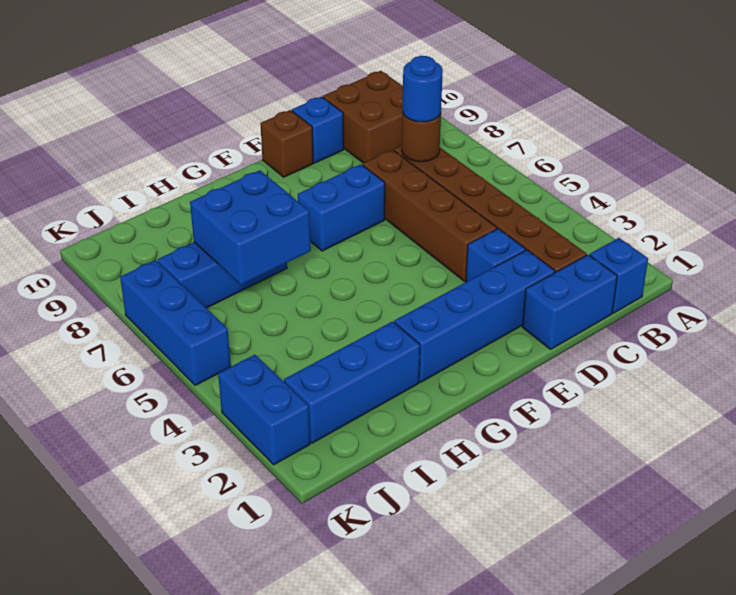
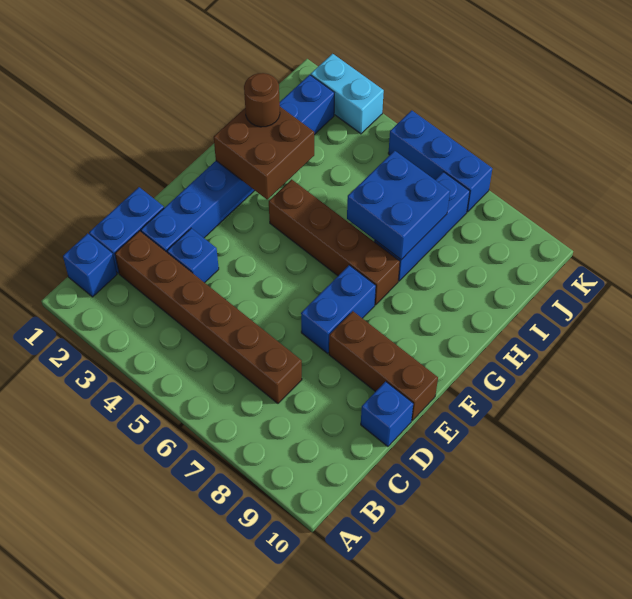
brown 2x2 brick [323,71,403,163] -> brown 2x2 brick moved to [214,107,314,199]
brown 1x1 round brick [402,112,441,162] -> brown 1x1 round brick moved to [244,73,280,127]
blue 1x1 round brick [403,56,443,122] -> none
brown 1x4 brick [363,150,497,281] -> brown 1x4 brick moved to [269,179,400,305]
brown 1x1 brick [260,110,313,177] -> brown 1x3 brick [329,311,438,421]
blue 1x2 brick [218,355,310,465] -> cyan 1x2 brick [311,54,384,134]

